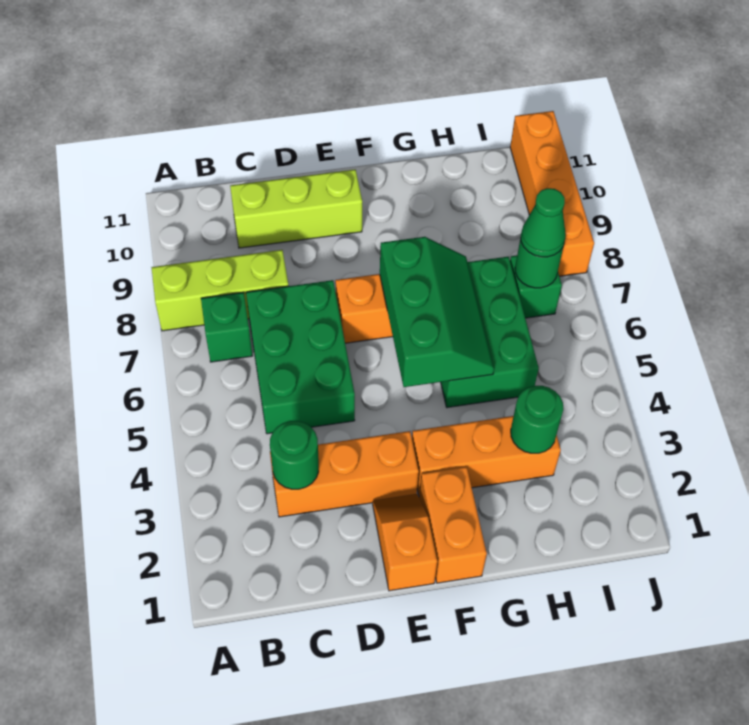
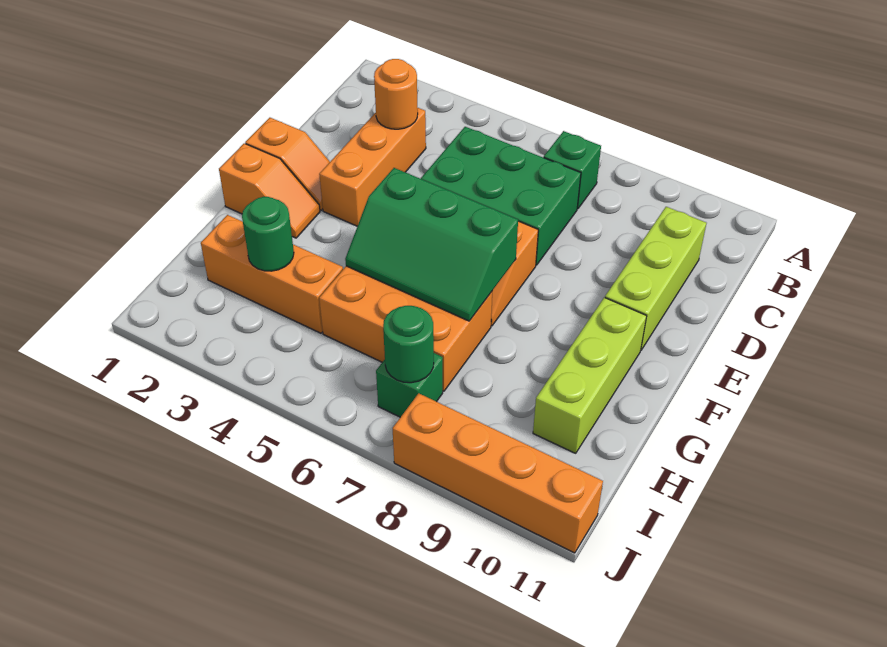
lime 1x3 brick [151,250,288,331] -> lime 1x3 brick moved to [533,297,647,453]
green 1x1 round brick [270,421,319,489] -> orange 1x1 round brick [374,59,418,129]
orange 1x2 brick [419,467,487,583] -> orange 1x2 slope [219,143,320,238]
orange 1x3 brick [412,416,561,495] -> orange 1x3 brick turned to [201,215,343,333]
green 2x3 brick [441,257,539,408] -> orange 2x3 brick [319,266,492,391]
green 1x1 cone [521,188,566,257] -> none

